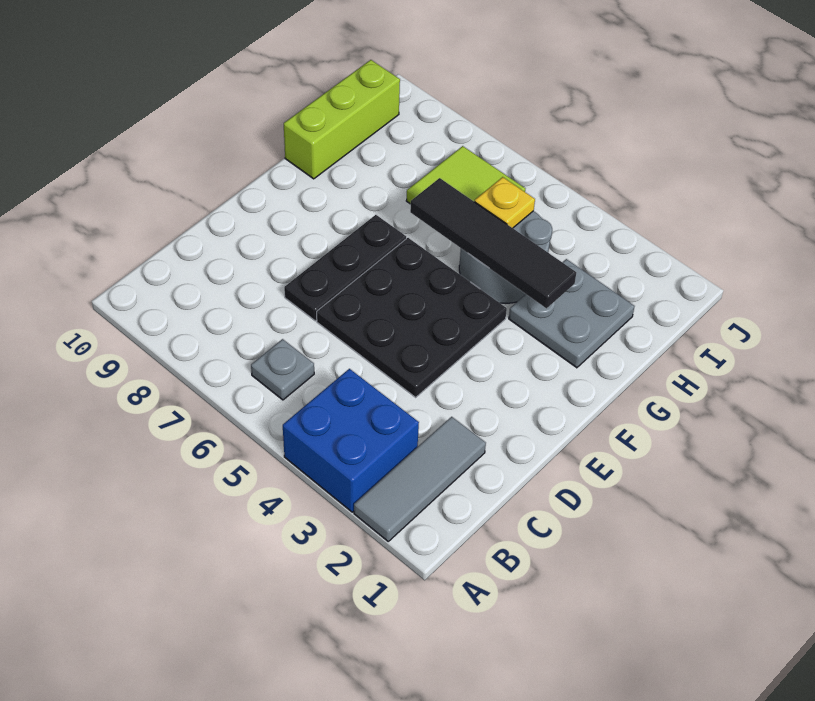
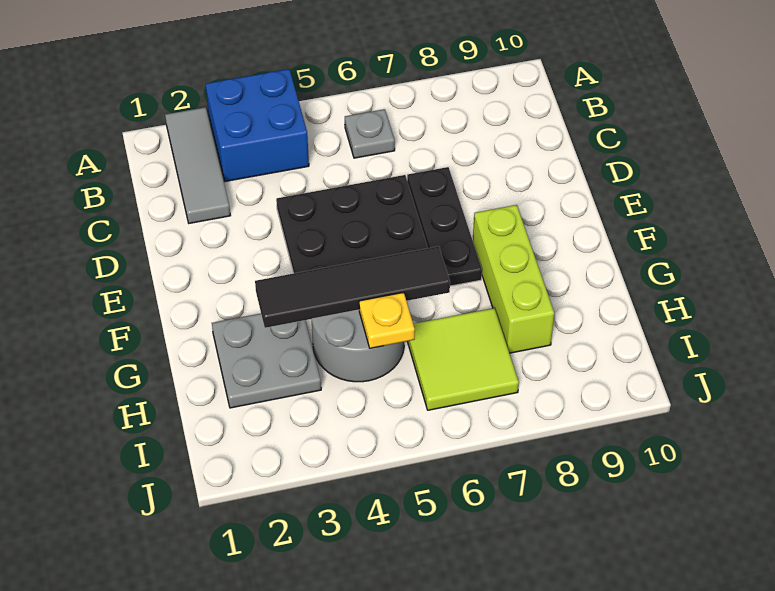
lime 1x3 brick [284,60,400,179] -> lime 1x3 brick moved to [473,205,554,353]

